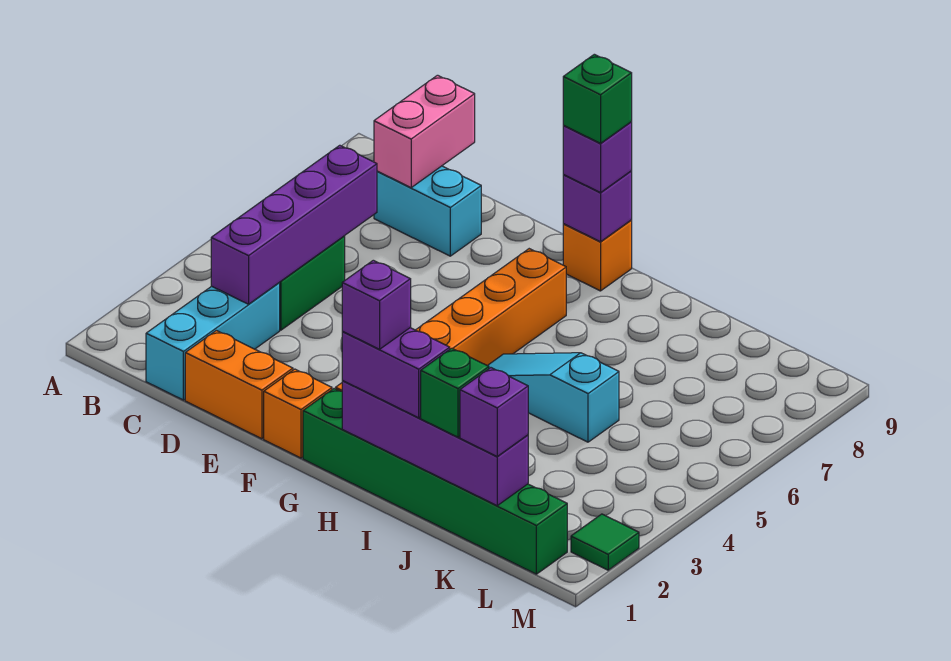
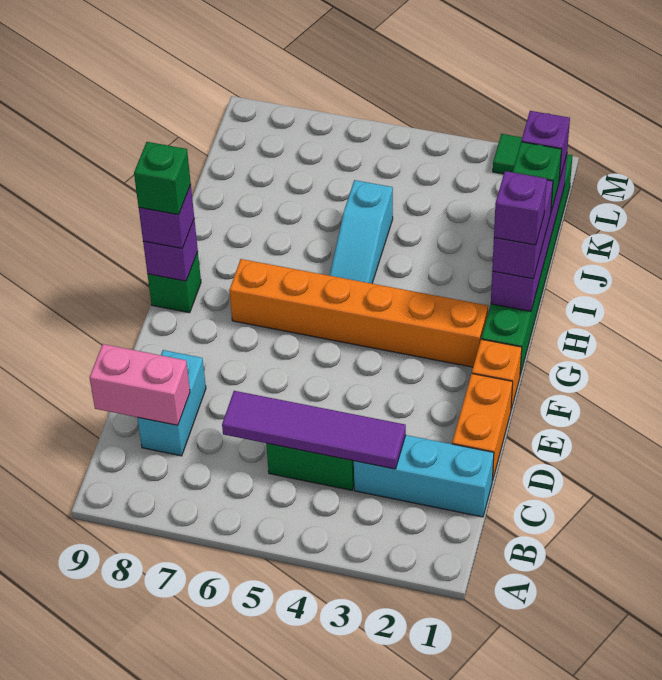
purple 1x4 brick [211,145,377,304] -> purple 1x4 tile [222,391,406,469]
orange 1x1 brick [563,220,632,291] -> green 1x1 brick [148,252,201,313]

